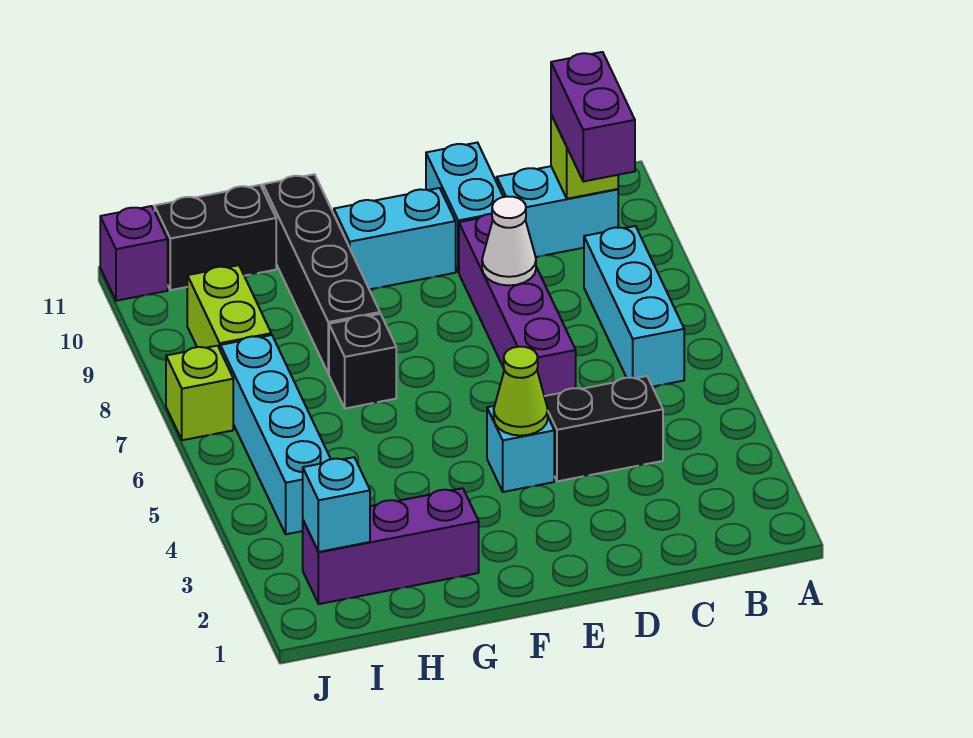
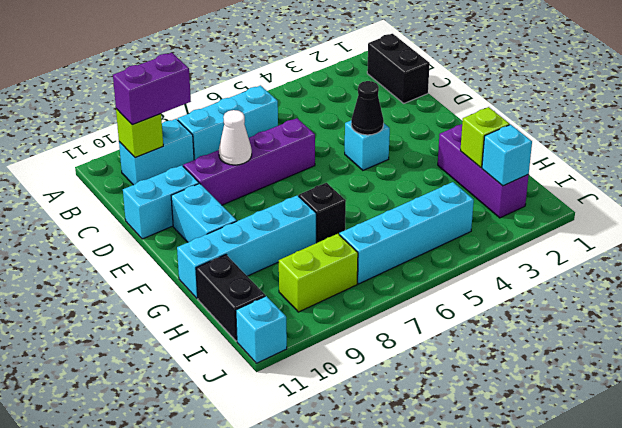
cyan 1x2 brick [497,166,618,257] -> cyan 1x2 brick turned to [119,119,194,185]
black 1x2 brick [544,376,663,481] -> black 1x2 brick moved to [367,34,430,103]
lime 1x1 cone [494,347,548,436] -> black 1x1 cone [351,81,384,135]
black 1x4 brick [263,174,380,374] -> cyan 1x4 brick [177,195,316,299]
lime 1x1 brick [166,346,233,440] -> lime 1x1 brick moved to [460,107,510,168]
purple 1x1 brick [100,206,168,301] -> cyan 1x1 brick [236,296,287,363]

